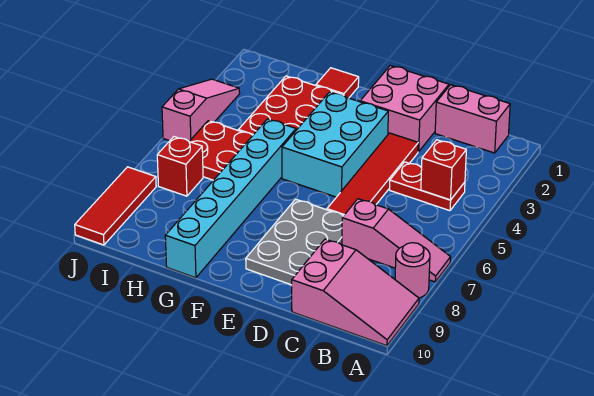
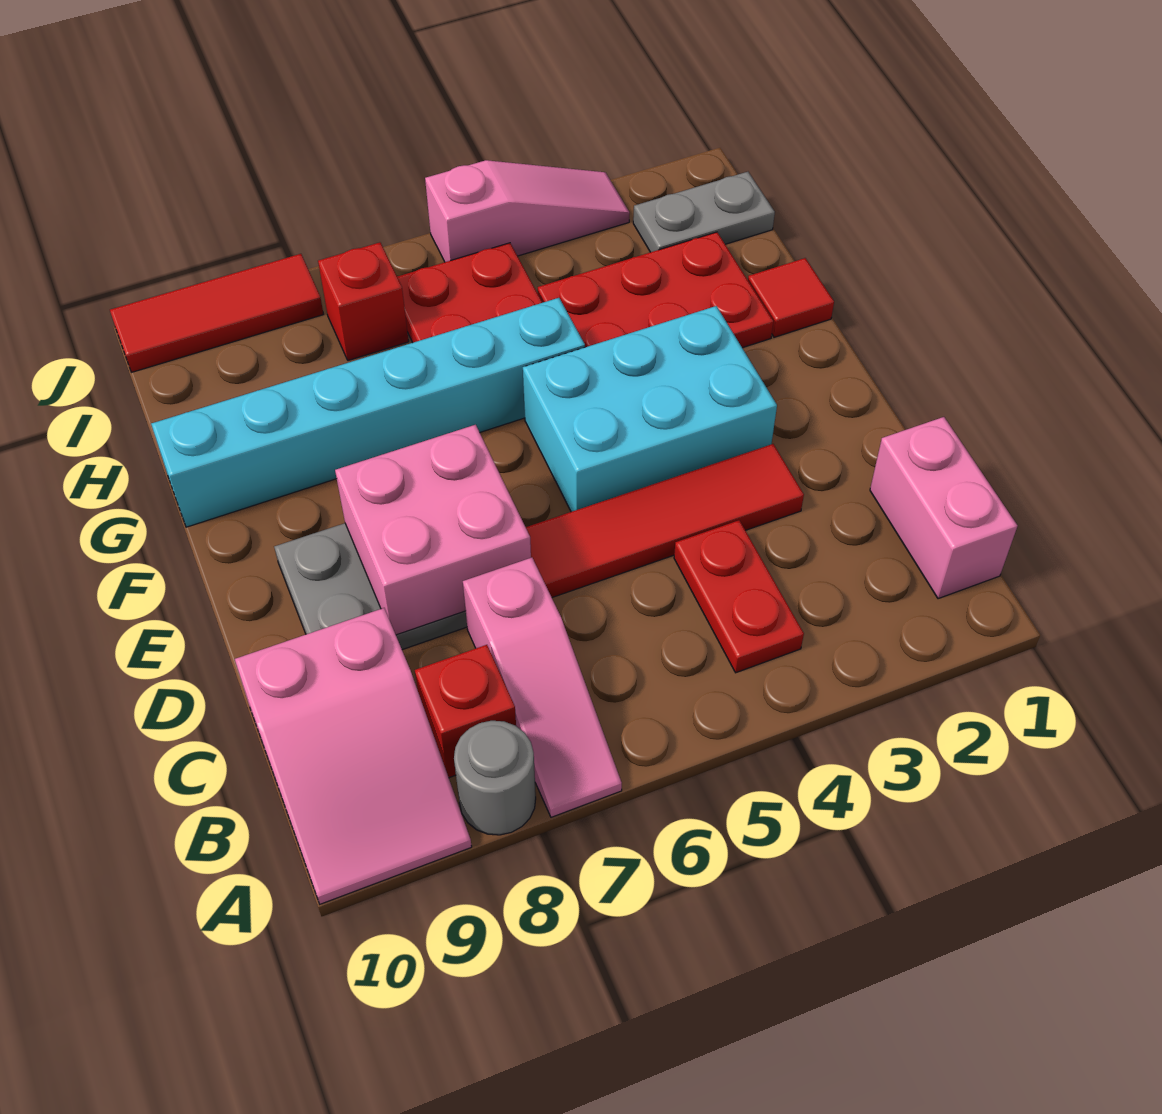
pink 1x1 round brick [395,243,430,298] -> grey 1x1 round brick [454,721,536,835]
red 1x1 brick [421,140,466,200] -> red 1x1 brick moved to [415,645,516,778]
pink 2x2 brick [360,66,449,152] -> pink 2x2 brick moved to [335,425,531,635]
none -> grey 1x2 plate [633,172,775,252]

